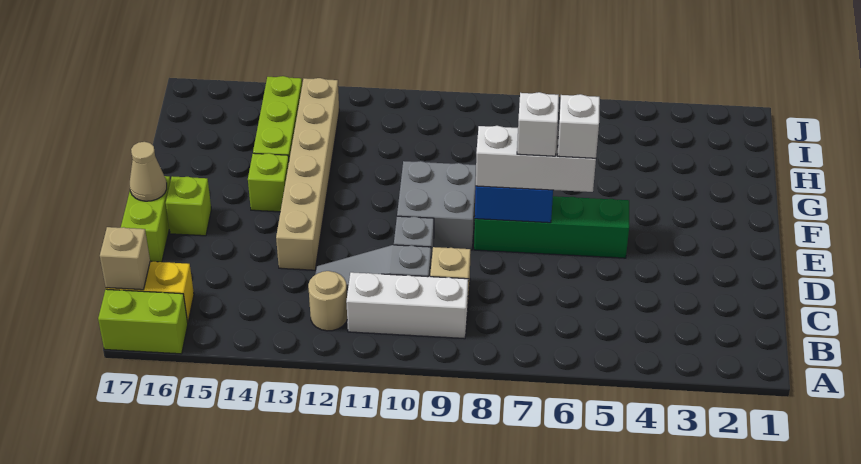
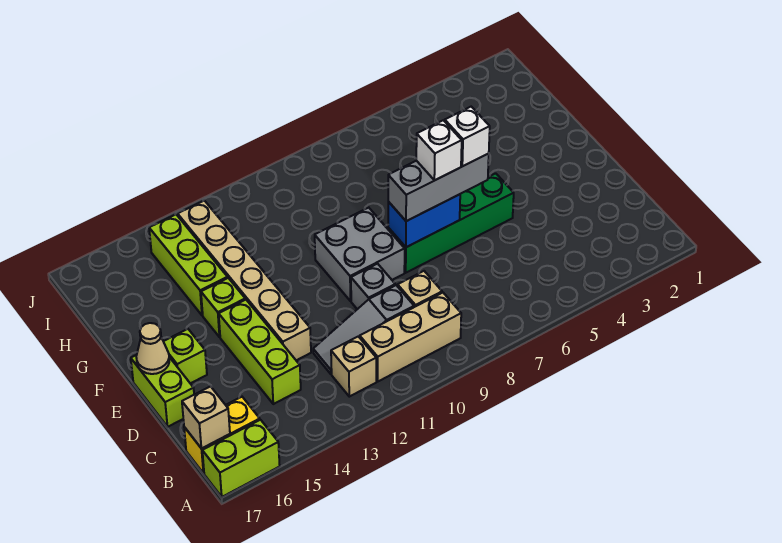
white 1x3 brick [346,272,468,339] -> tan 1x3 brick [360,293,461,381]
tan 1x1 round brick [308,271,347,331] -> tan 1x1 brick [331,336,376,397]
none -> lime 1x3 brick [219,300,301,404]
white 1x3 brick [476,126,596,192] -> grey 1x3 brick [388,154,489,221]

